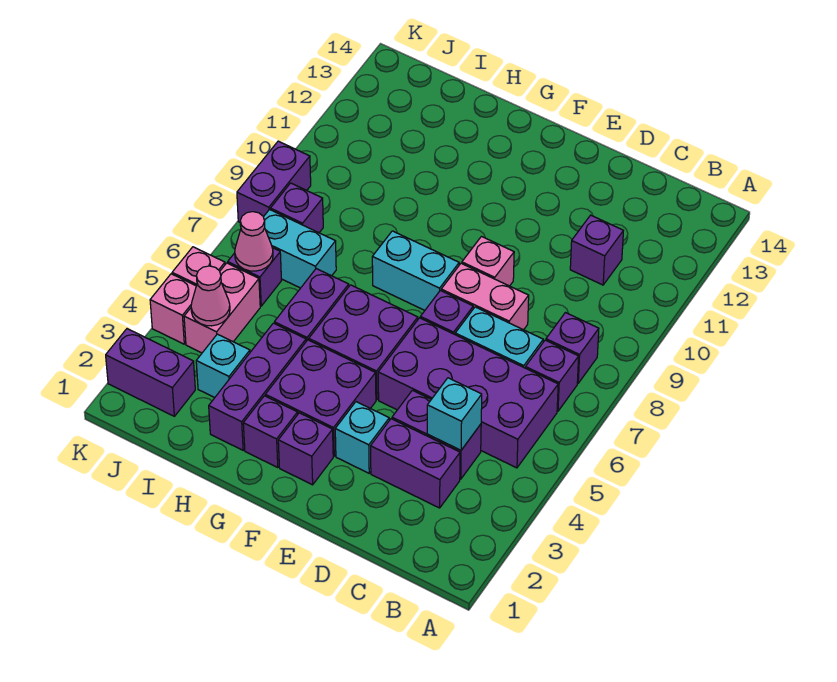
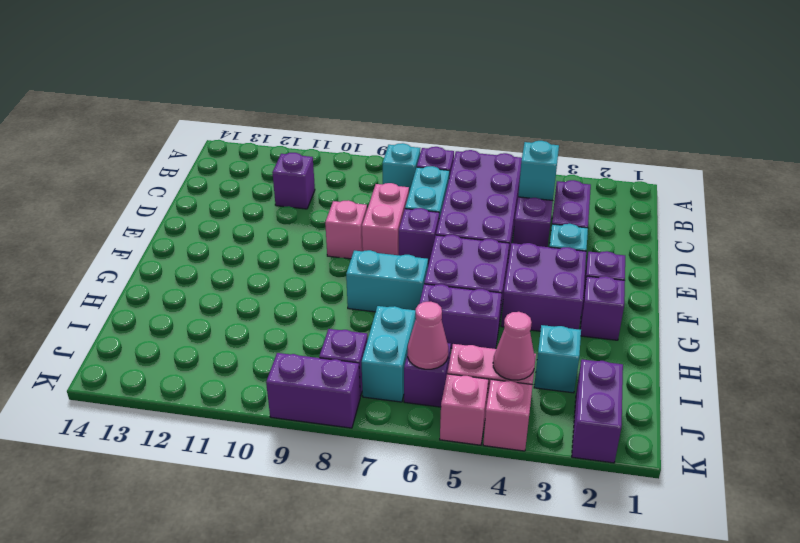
purple 1x1 brick [546,313,599,383] -> cyan 1x1 brick [382,143,420,192]
cyan 1x2 brick [372,231,459,310] -> cyan 1x2 brick turned to [346,250,428,312]
purple 1x3 brick [209,323,306,450] -> none

